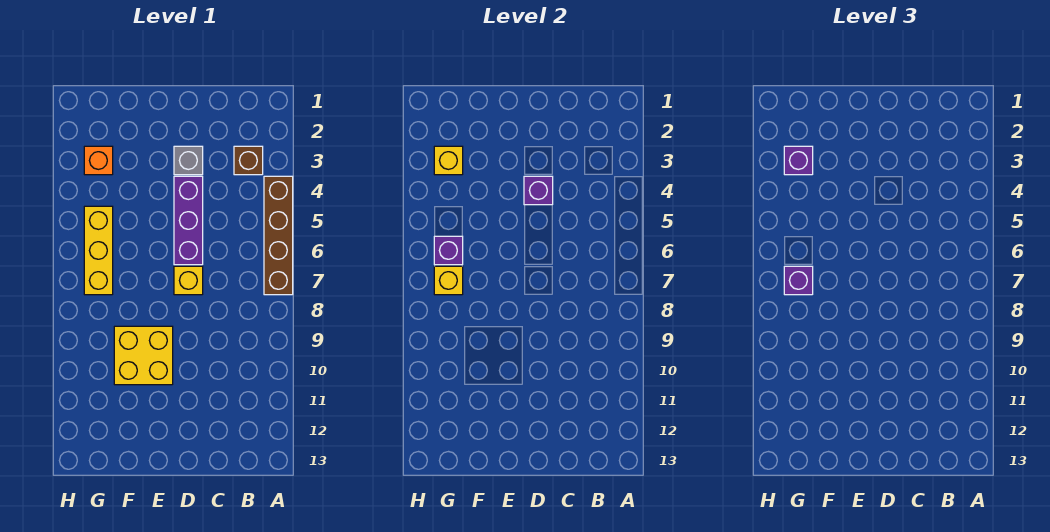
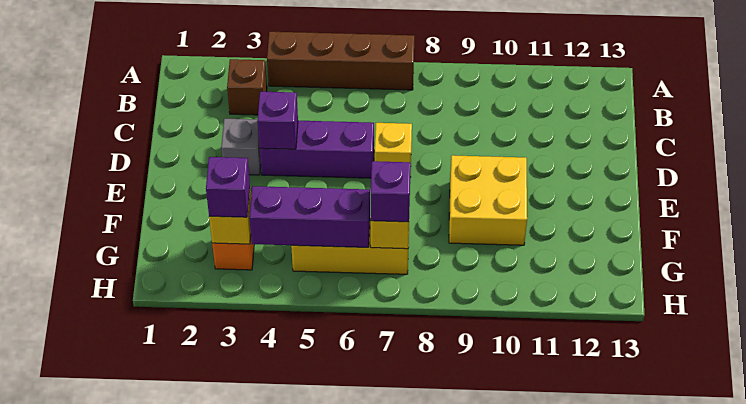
purple 1x1 brick [434,236,463,265] -> purple 1x3 brick [249,186,370,247]

